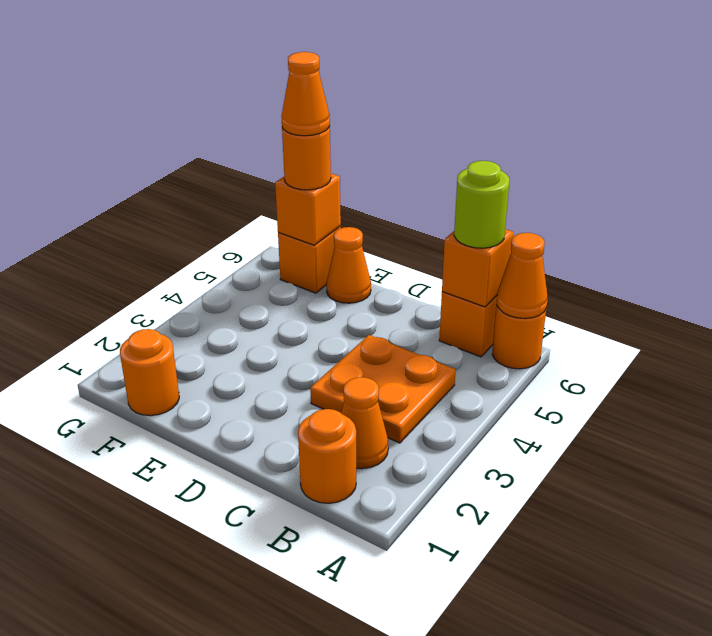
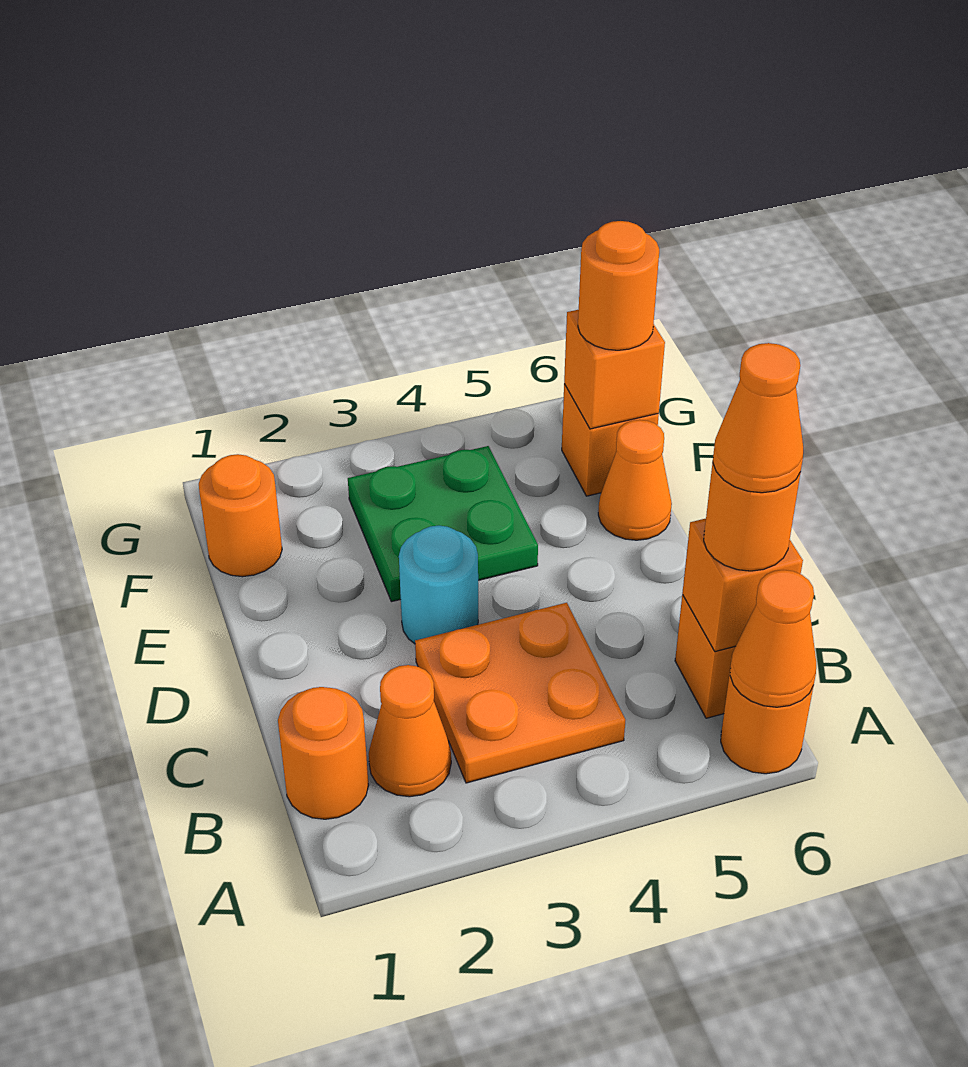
lime 1x1 round brick [454,161,509,248] -> orange 1x1 round brick [704,463,801,571]
none -> cyan 1x1 round brick [399,526,478,644]
none -> green 2x2 plate [348,446,538,602]
orange 1x1 cone [281,52,330,136] -> orange 1x1 cone moved to [713,343,803,493]

